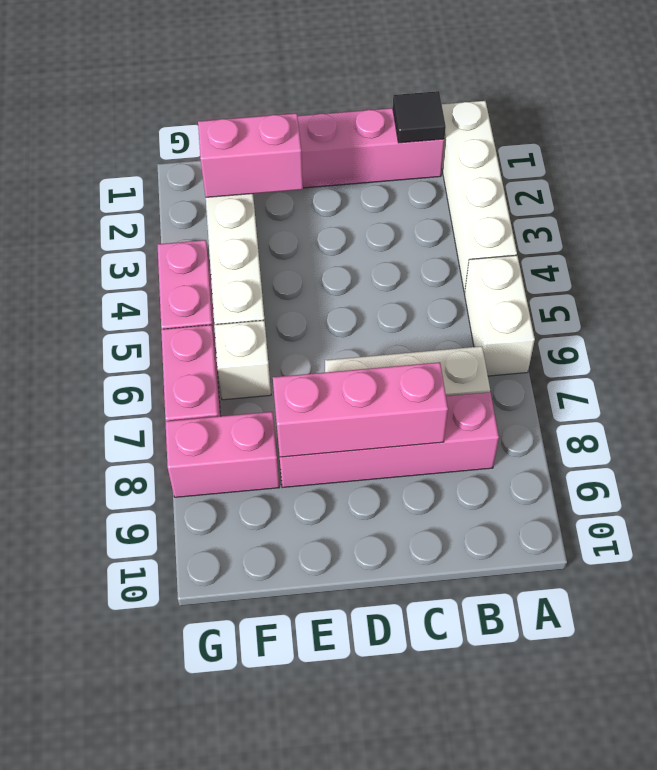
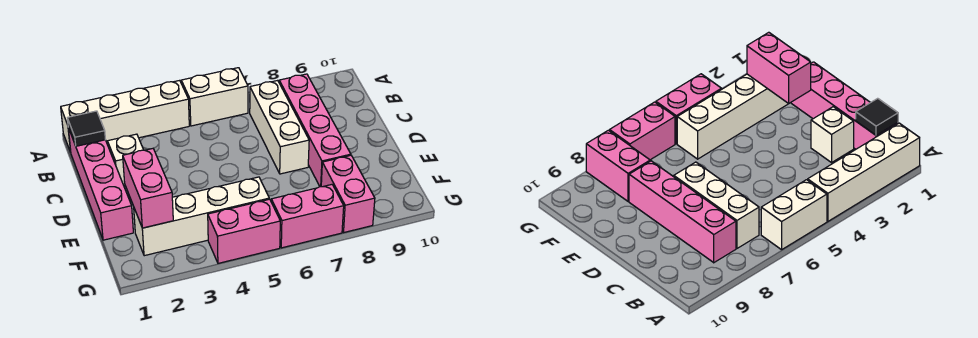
pink 1x3 brick [273,362,448,457] -> none
white 1x1 brick [214,320,271,400] -> white 1x1 brick moved to [108,134,143,187]

